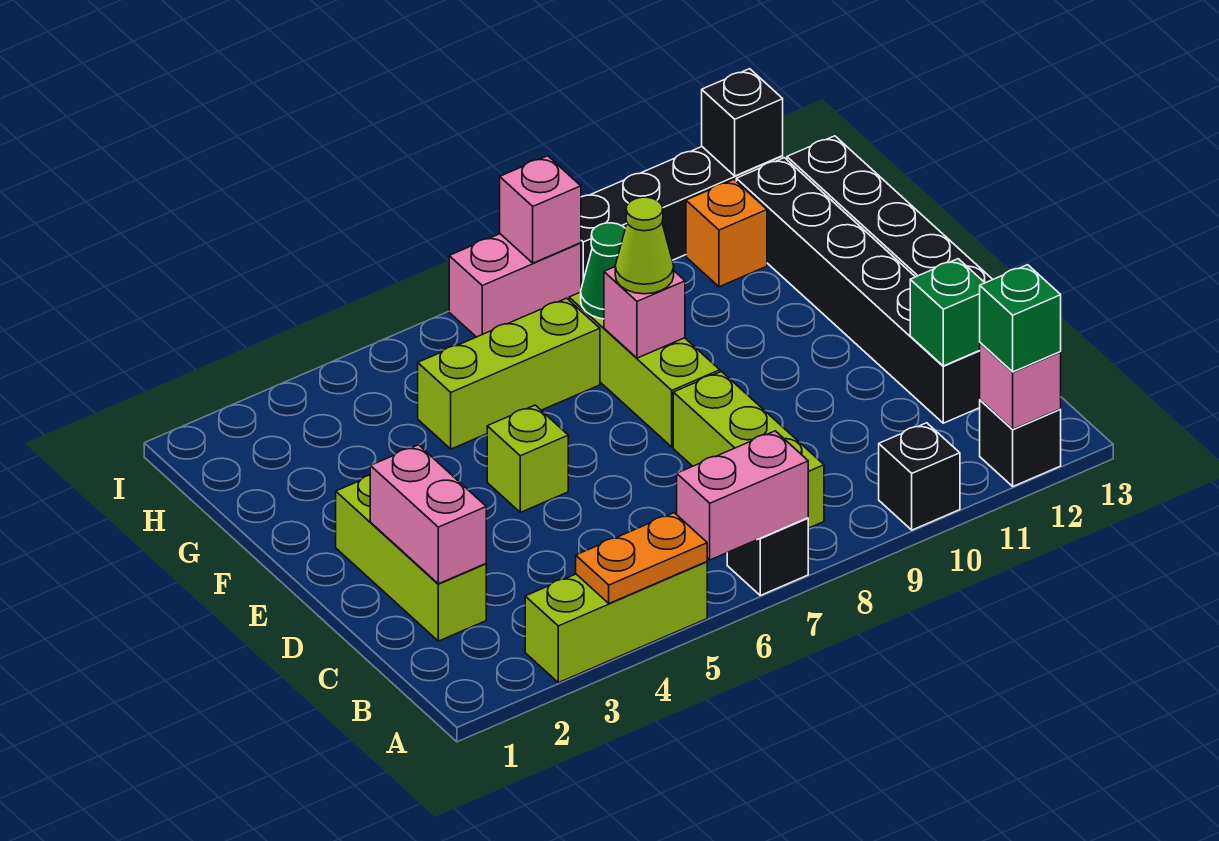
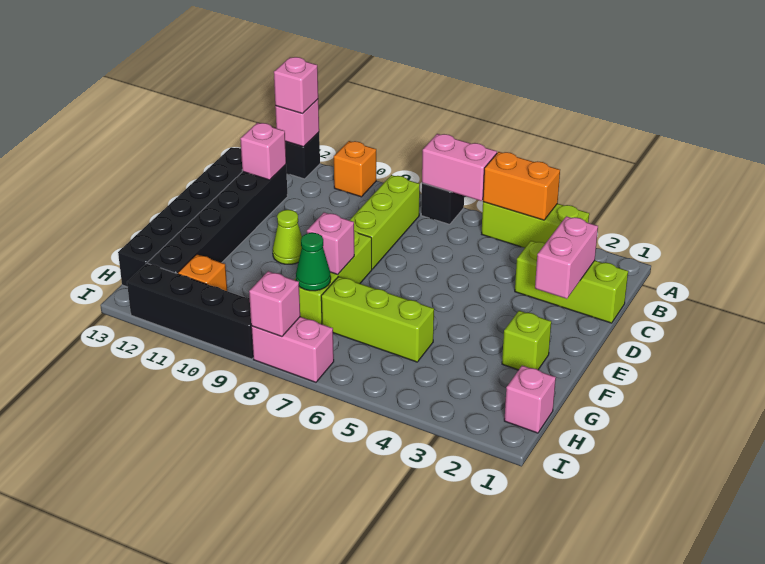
orange 1x2 plate [576,513,707,603] -> orange 1x2 brick [483,152,560,220]
black 1x1 brick [879,423,960,530] -> orange 1x1 brick [334,141,376,197]
green 1x1 brick [980,265,1061,372] -> pink 1x1 brick [274,57,318,114]
lime 1x3 brick [336,475,486,641] -> lime 1x3 brick turned to [515,241,628,323]
green 1x1 brick [910,259,985,366] -> pink 1x1 brick [240,123,286,180]
lime 1x1 brick [487,405,568,512] -> lime 1x1 brick moved to [502,311,551,370]
lime 1x1 cone [615,197,674,294] -> lime 1x1 cone moved to [273,210,302,264]
none -> pink 1x1 brick [504,366,556,433]
black 1x1 brick [702,69,783,176] -> none

